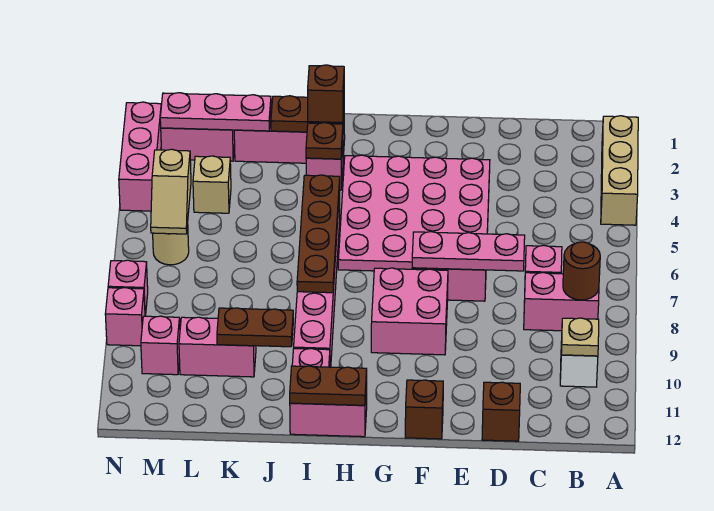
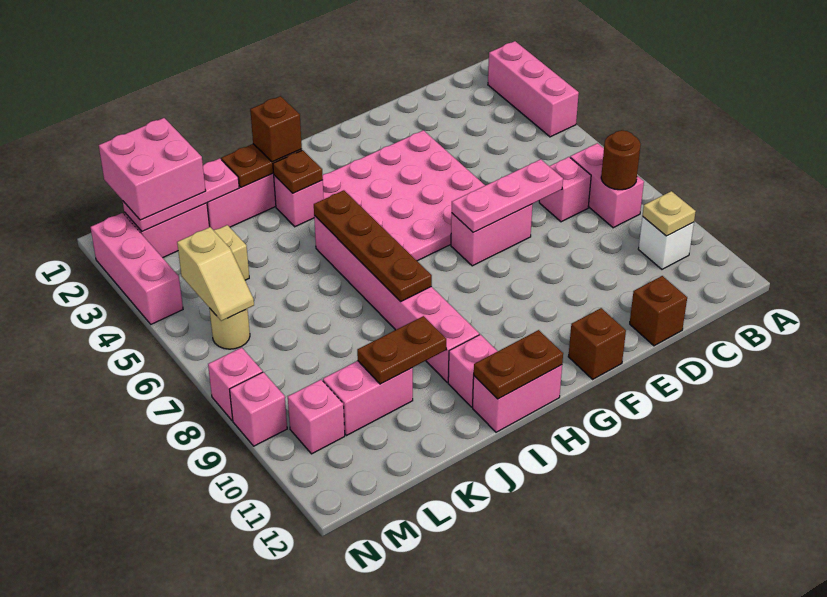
tan 1x3 brick [601,116,638,225] -> pink 1x3 brick [488,41,579,137]
pink 1x2 brick [524,272,599,331] -> pink 1x2 brick turned to [570,143,644,228]
pink 2x2 brick [371,268,448,355] -> pink 2x2 brick moved to [99,118,206,220]

